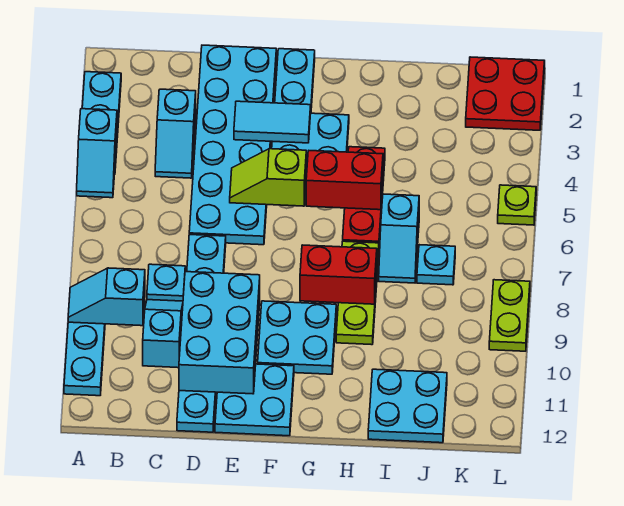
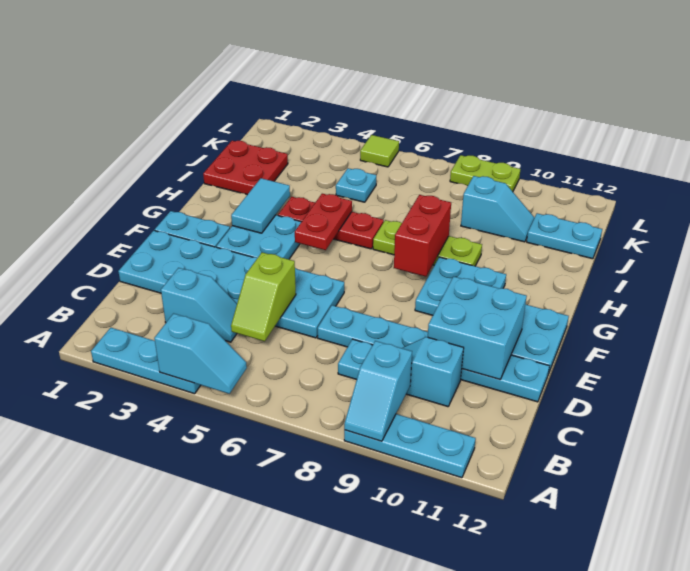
cyan 2x3 brick [179,272,260,394] -> cyan 2x2 brick [428,277,527,379]
cyan 1x2 tile [234,101,311,143] -> cyan 1x2 tile moved to [231,178,290,233]
lime 1x2 slope [230,149,306,206] -> lime 1x2 slope moved to [231,252,296,341]
red 1x2 brick [306,151,383,210] -> red 1x2 plate [295,194,352,250]
cyan 1x2 slope [379,194,419,283] -> cyan 1x2 slope moved to [461,176,534,242]
cyan 2x2 plate [368,369,447,443] -> cyan 1x2 plate [527,213,602,259]
cyan 1x1 plate [417,245,455,285] -> cyan 1x1 plate moved to [336,168,376,202]
red 2x2 plate [466,57,545,130] -> red 2x2 plate moved to [203,141,288,195]
lime 1x1 plate [498,185,536,225] -> lime 1x1 tile [360,135,399,167]

